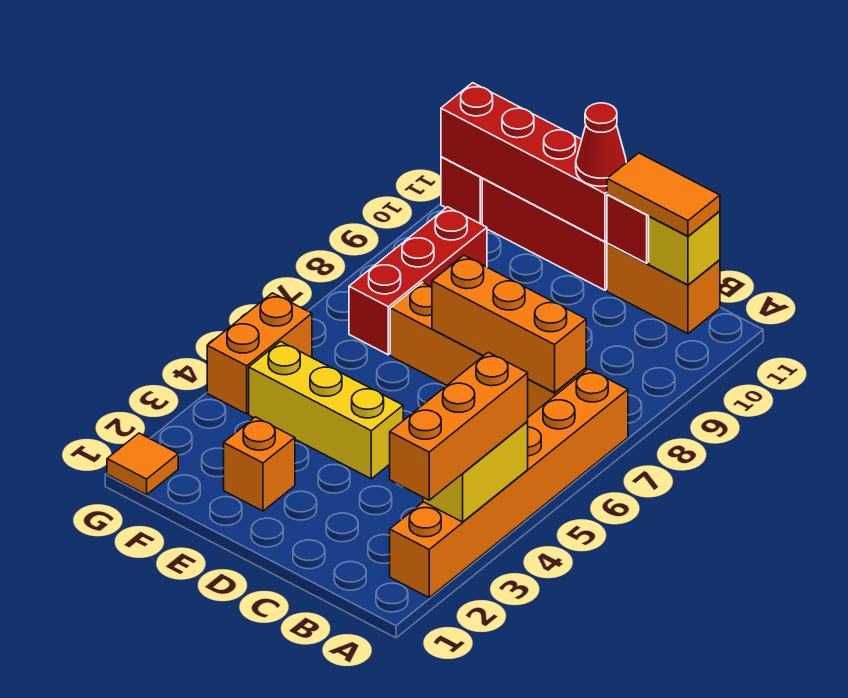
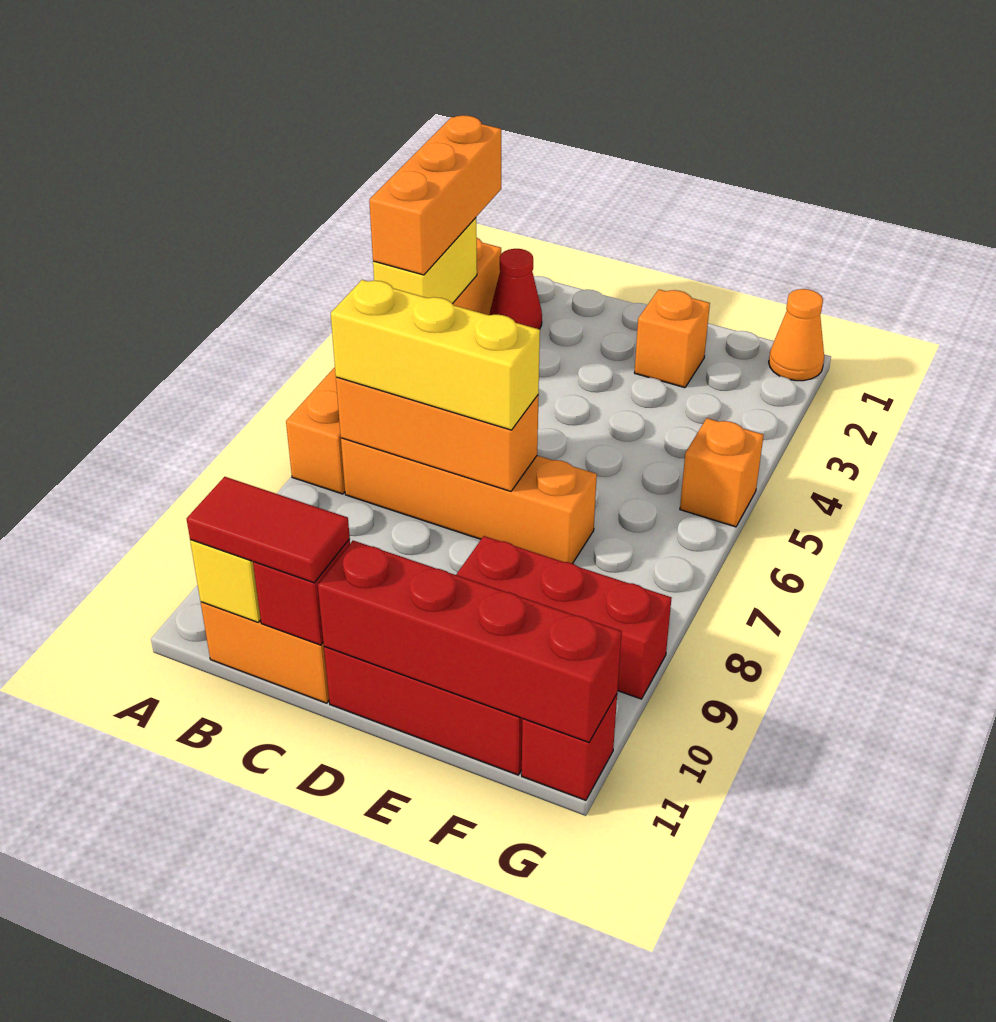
orange 1x2 tile [607,153,720,236] -> red 1x2 tile [187,477,350,583]
yellow 1x3 brick [249,342,403,479] -> yellow 1x3 brick moved to [331,280,540,430]
red 1x1 cone [576,103,626,186] -> red 1x1 cone moved to [490,249,542,329]
red 1x3 brick [349,207,487,355] -> red 1x3 brick turned to [456,536,672,699]
orange 1x1 tile [107,433,178,495] -> orange 1x1 cone [769,289,824,381]
orange 1x2 brick [207,293,312,414] -> orange 1x1 brick [680,418,764,527]

